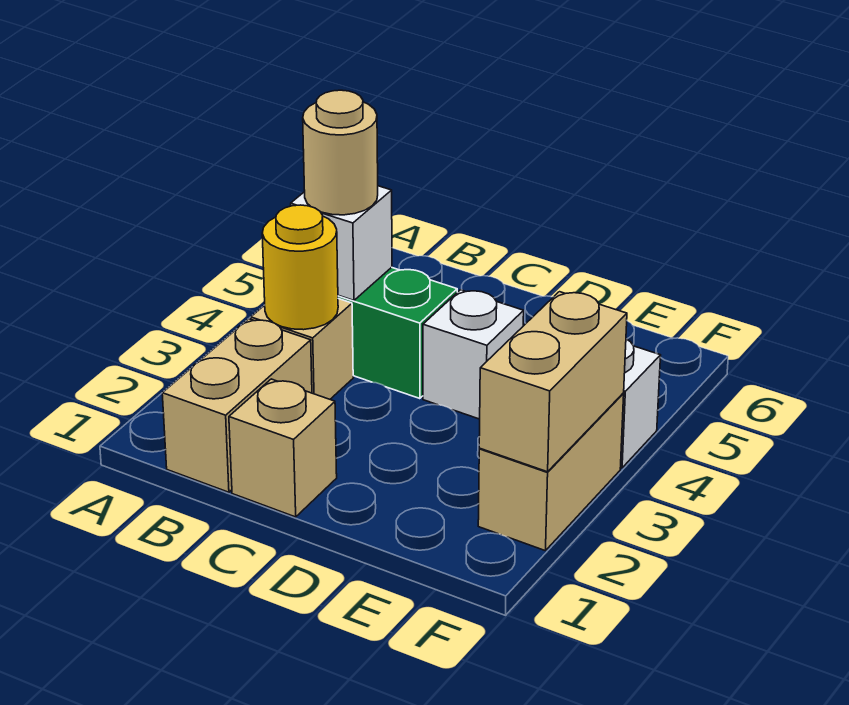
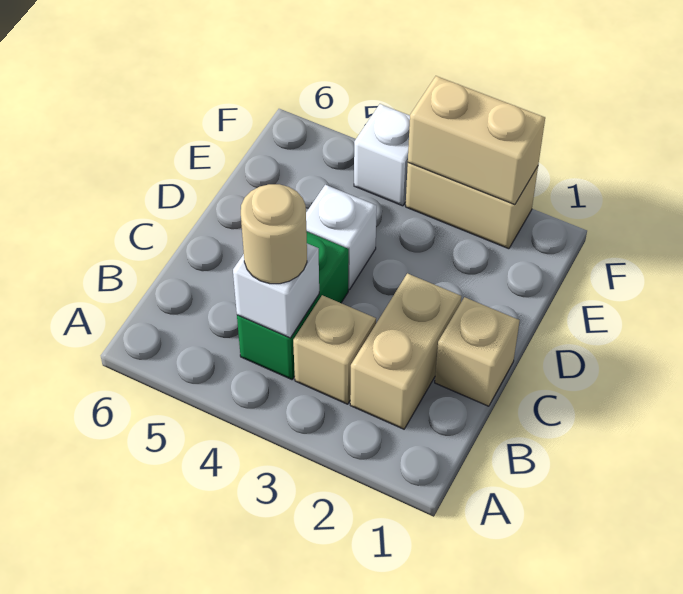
tan 1x2 brick [162,319,312,492] -> tan 1x2 brick turned to [350,273,461,429]
yellow 1x1 round brick [262,205,338,330] -> none

